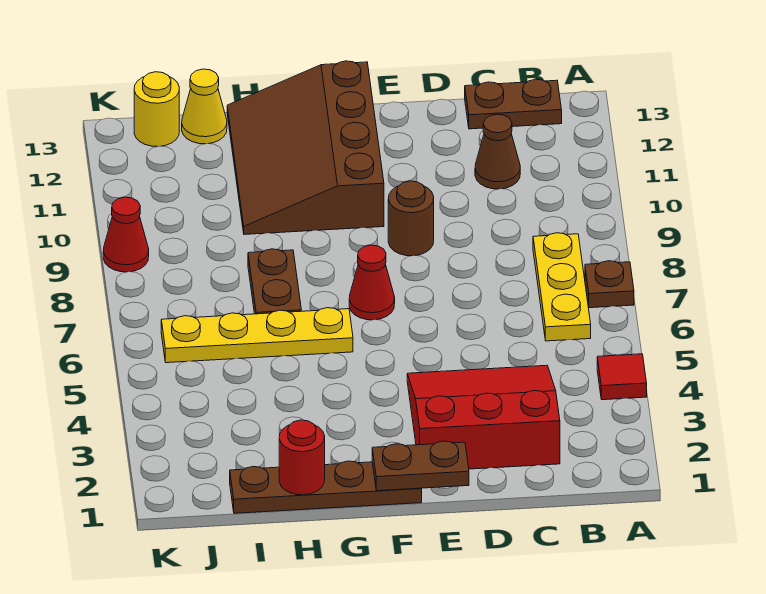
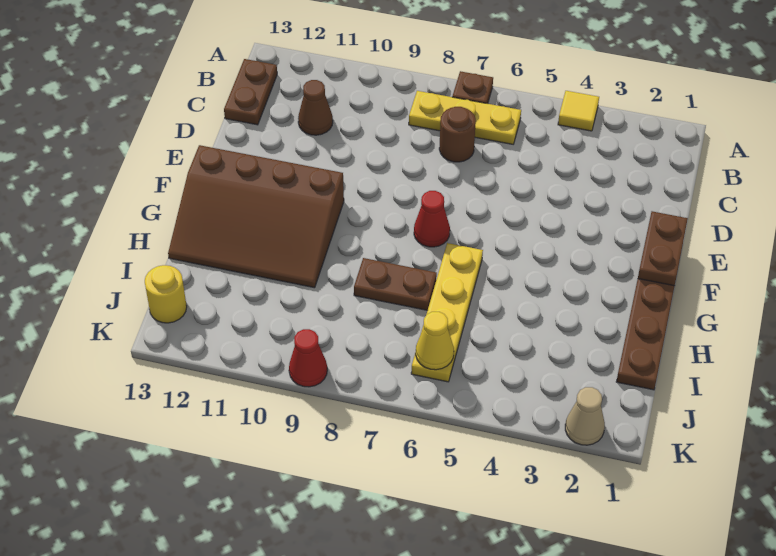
red 1x1 tile [597,354,647,400] -> yellow 1x1 tile [558,91,599,131]
red 3x3 slope [407,365,560,469] -> none
brown 1x1 round brick [388,181,434,256] -> brown 1x1 round brick moved to [439,107,476,162]
red 1x1 round brick [279,420,325,495] -> none
yellow 1x1 cone [182,69,227,144] -> yellow 1x1 cone moved to [416,312,454,370]
none -> tan 1x1 cone [565,387,605,445]

